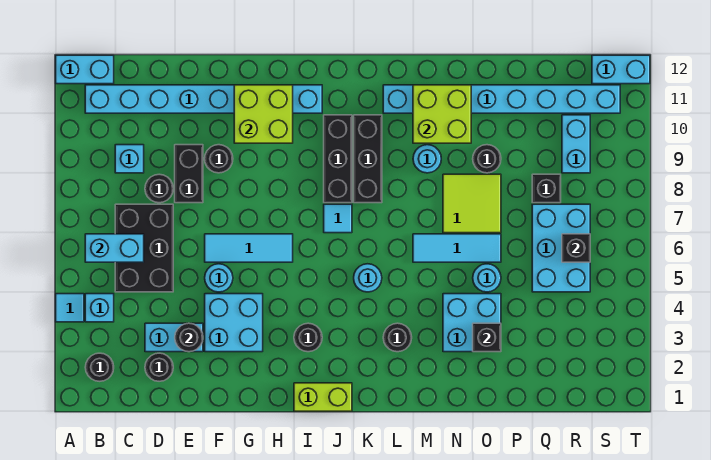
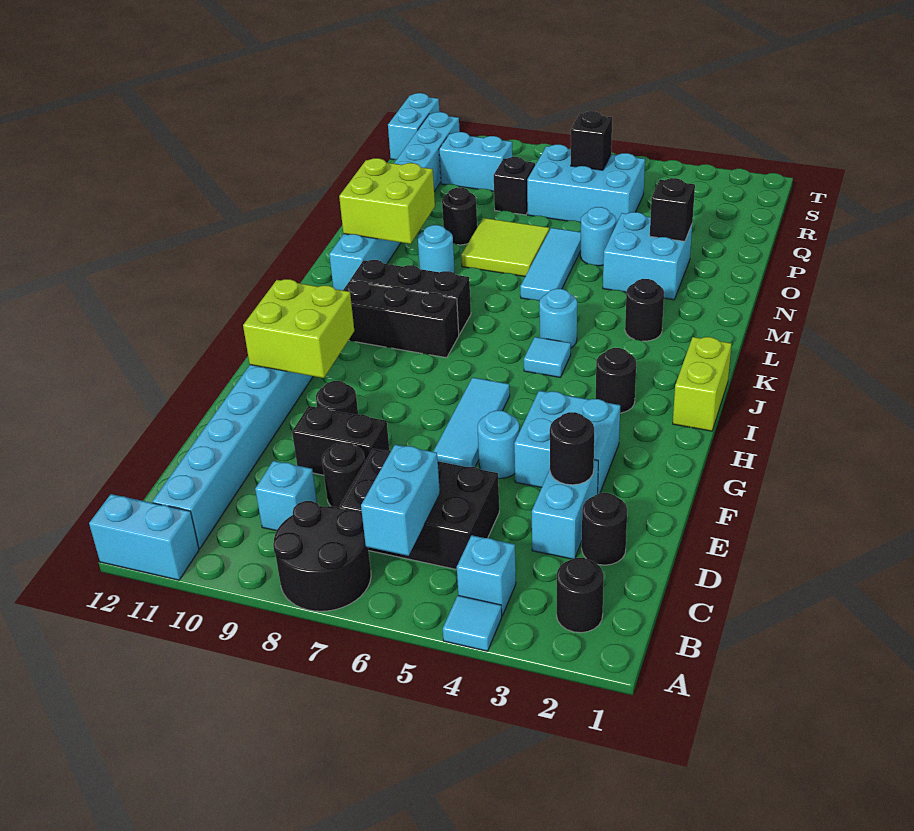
none -> black 2x2 round brick [273,501,371,611]
cyan 1x2 brick [56,55,114,84] -> cyan 1x2 brick turned to [89,494,199,580]
cyan 1x1 tile [324,204,352,233] -> cyan 1x1 tile moved to [524,337,571,377]

